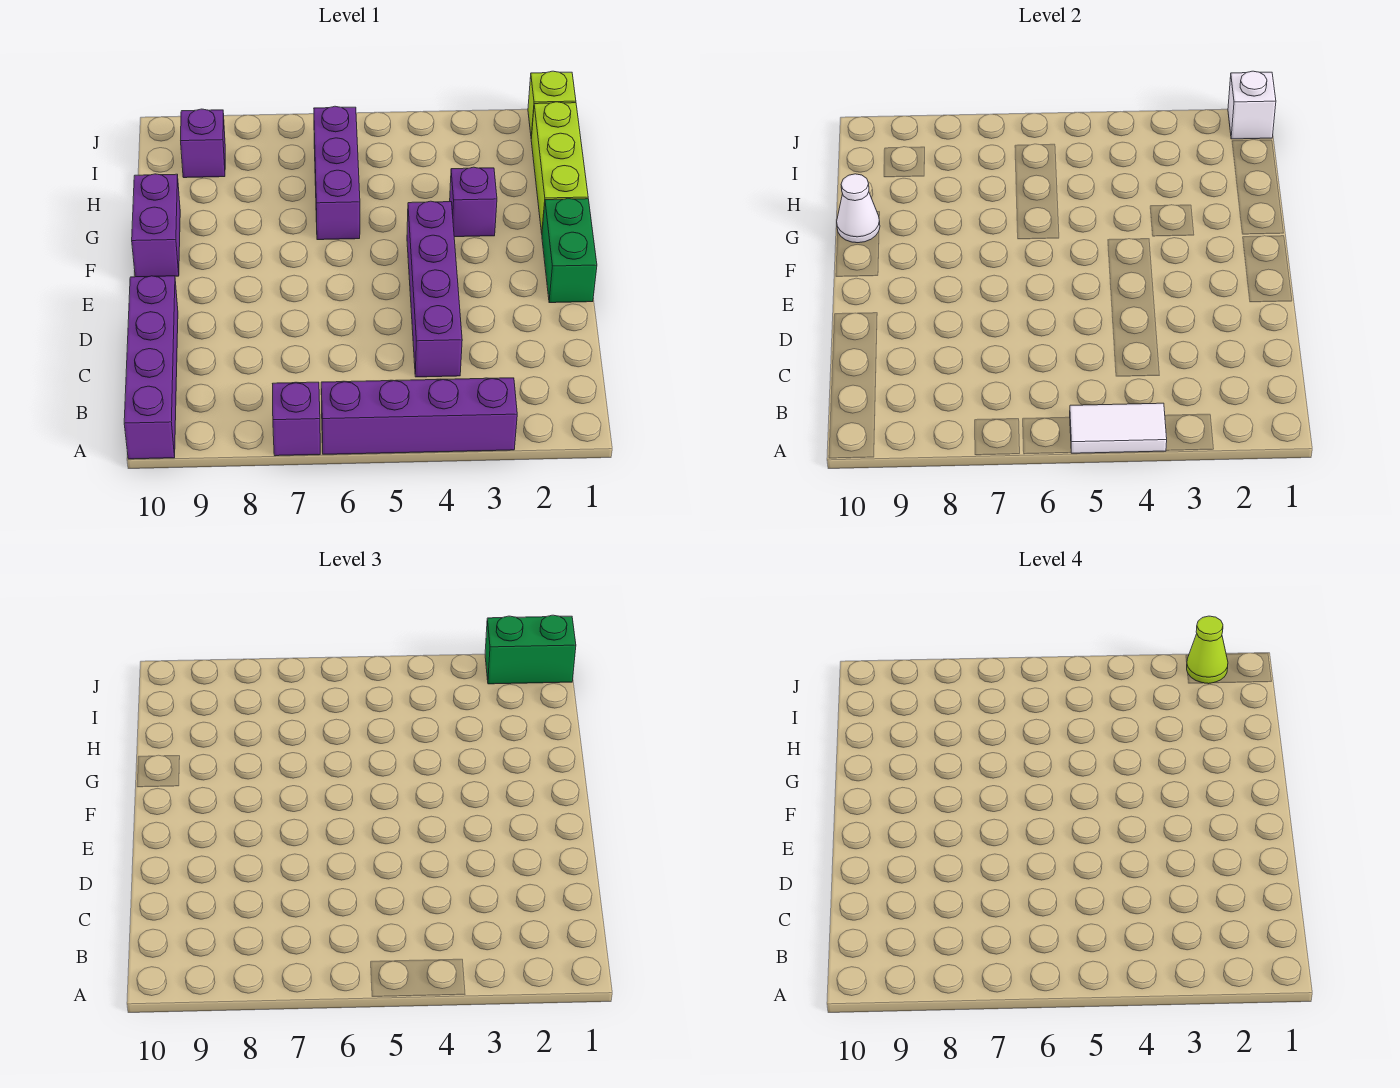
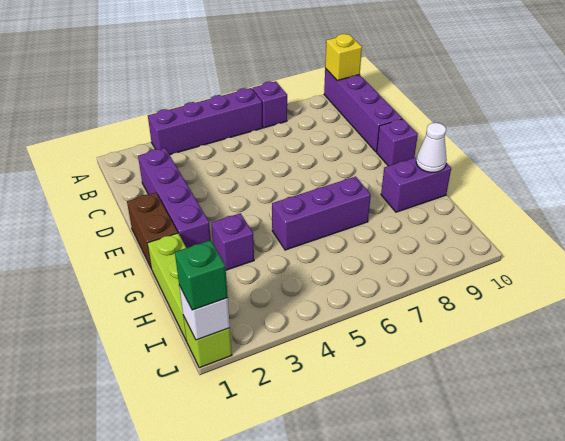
white 1x2 tile [1070,403,1167,453] -> none
none -> yellow 1x1 brick [325,34,362,81]
purple 1x4 brick [407,201,462,377] -> purple 1x4 brick moved to [138,148,211,248]
green 1x2 brick [542,198,597,303] -> brown 1x2 brick [127,193,178,269]
purple 1x2 brick [132,174,180,277] -> purple 1x2 brick turned to [381,157,451,212]
purple 1x3 brick [314,106,360,240] -> purple 1x3 brick turned to [272,177,371,250]
purple 1x1 brick [181,109,225,178] -> purple 1x1 brick moved to [377,119,418,166]
green 1x2 brick [485,615,576,684] -> green 1x1 brick [175,240,228,310]
lime 1x1 cone [1187,616,1228,684] -> none

